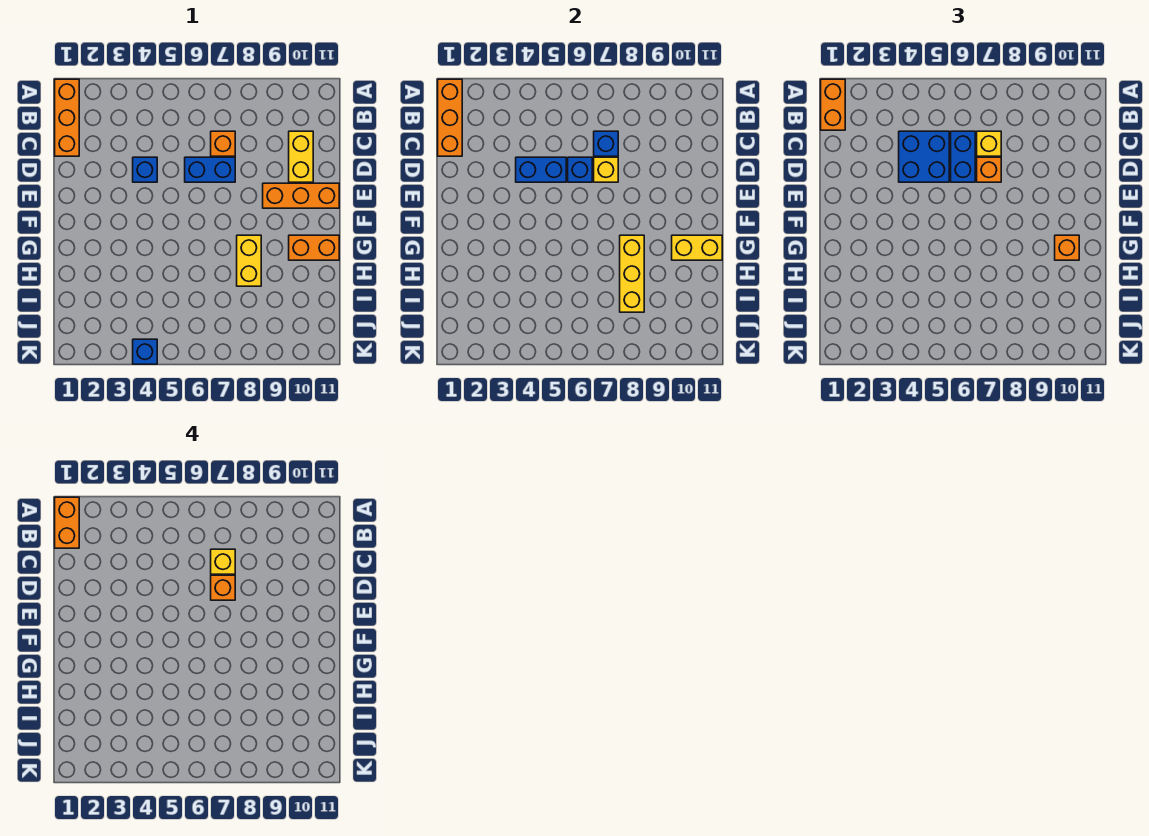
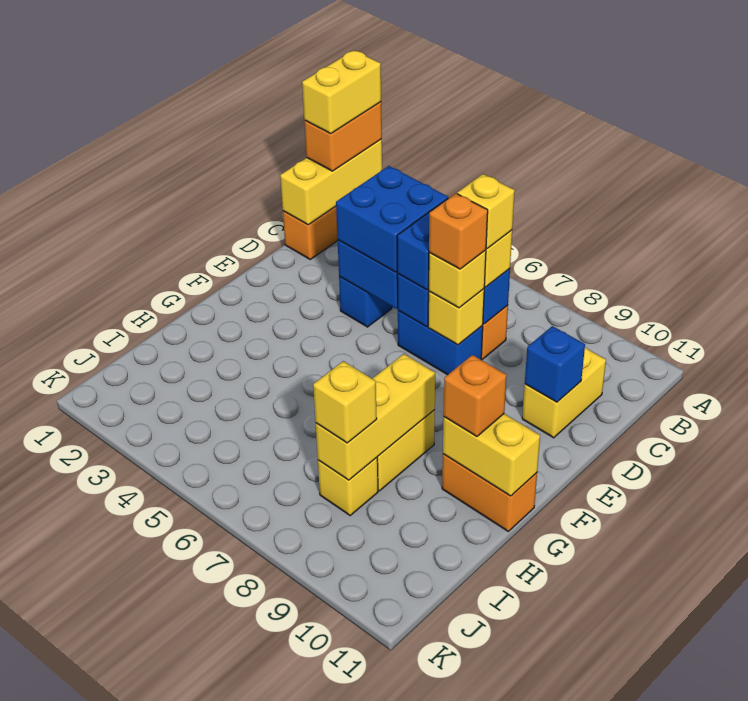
orange 1x3 brick [438,79,462,156] -> yellow 1x3 brick [280,139,382,225]
orange 1x2 brick [55,497,79,548] -> yellow 1x2 brick [302,50,381,134]
orange 1x1 brick [977,157,1001,182] -> yellow 1x1 brick [429,250,486,308]
orange 1x3 brick [263,183,339,208] -> none
none -> yellow 1x1 brick [318,458,378,515]
none -> yellow 1x1 brick [313,361,377,443]
blue 1x1 brick [133,339,157,364] -> blue 1x1 brick moved to [525,326,585,402]

